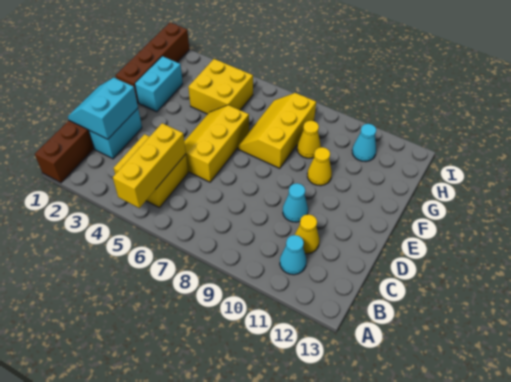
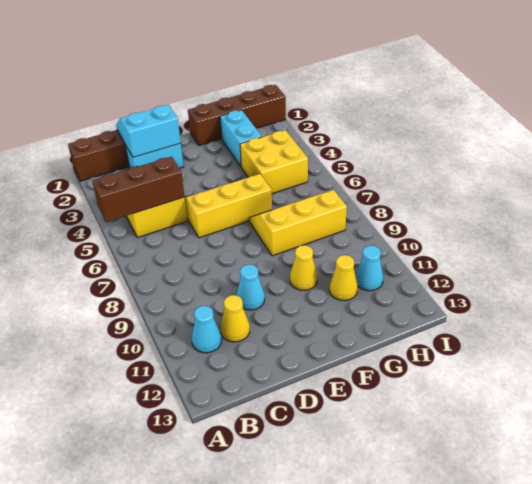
yellow 1x3 brick [113,123,186,208] -> brown 1x3 brick [92,157,184,222]
cyan 1x2 brick [135,56,183,112] -> cyan 1x2 brick turned to [220,110,262,166]
yellow 1x1 cone [297,121,321,158] -> yellow 1x1 cone moved to [329,255,358,301]

